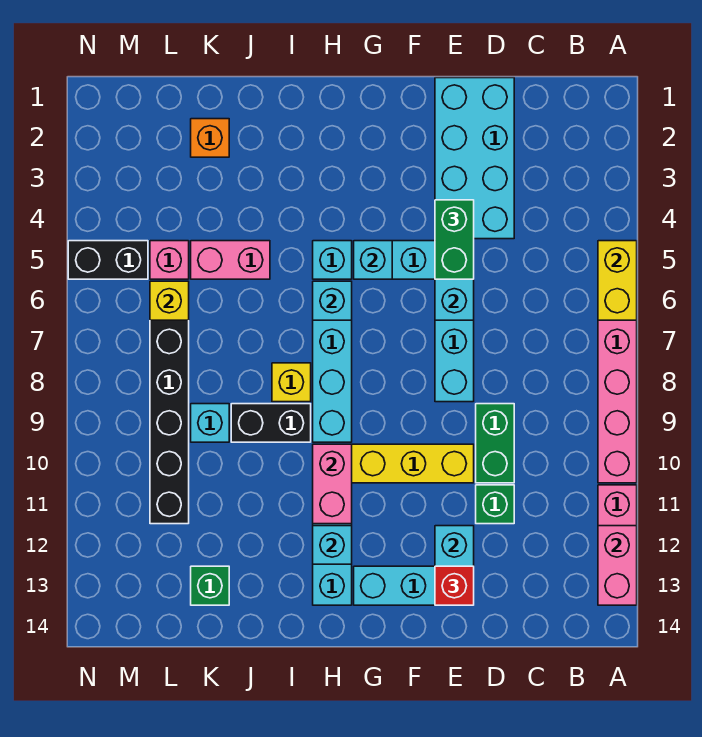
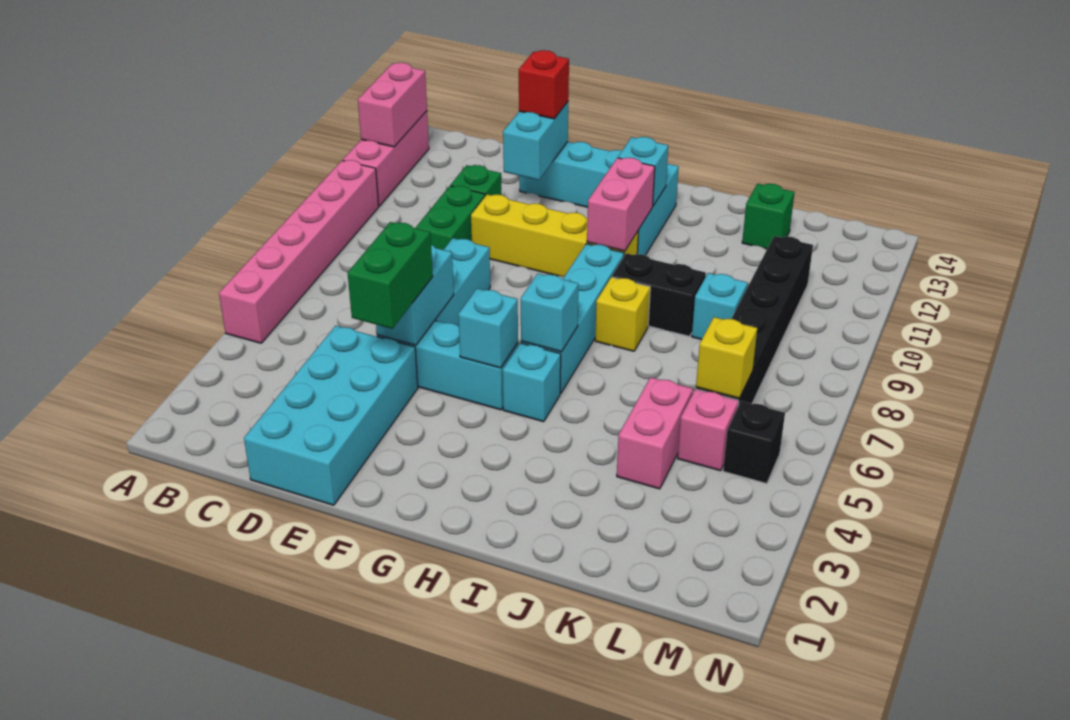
yellow 1x2 brick [598,241,637,320] -> none
pink 1x2 brick [191,241,270,279] -> pink 1x2 brick turned to [617,377,693,489]
orange 1x1 brick [191,119,229,157] -> none
black 1x2 brick [68,241,148,279] -> black 1x1 brick [723,401,785,484]

